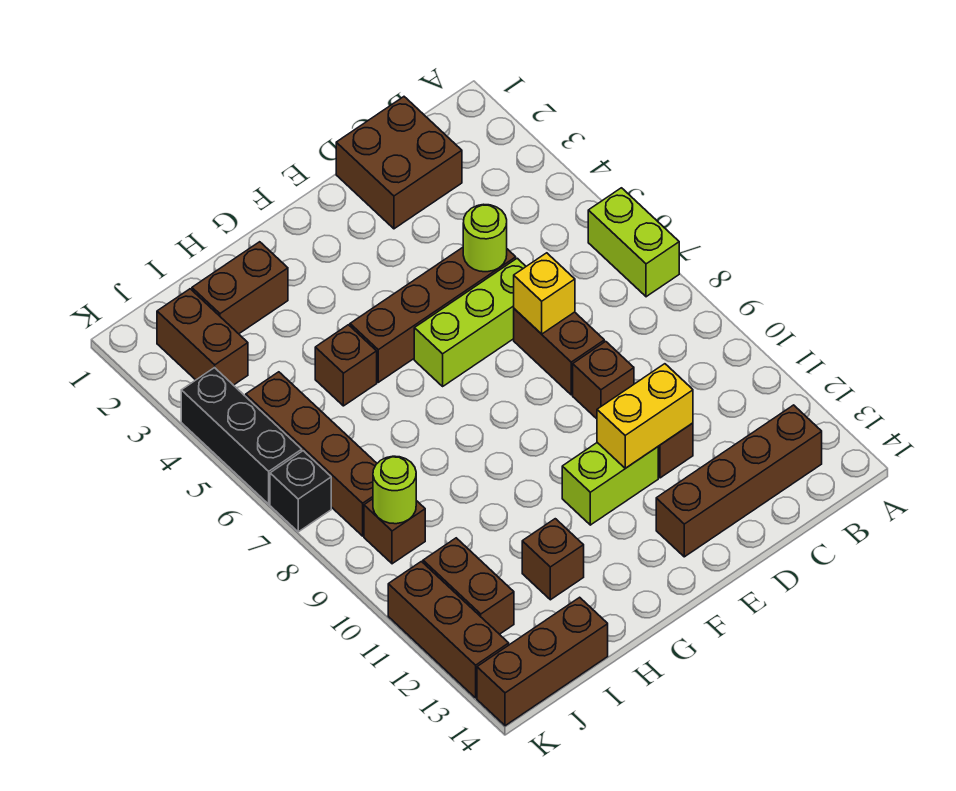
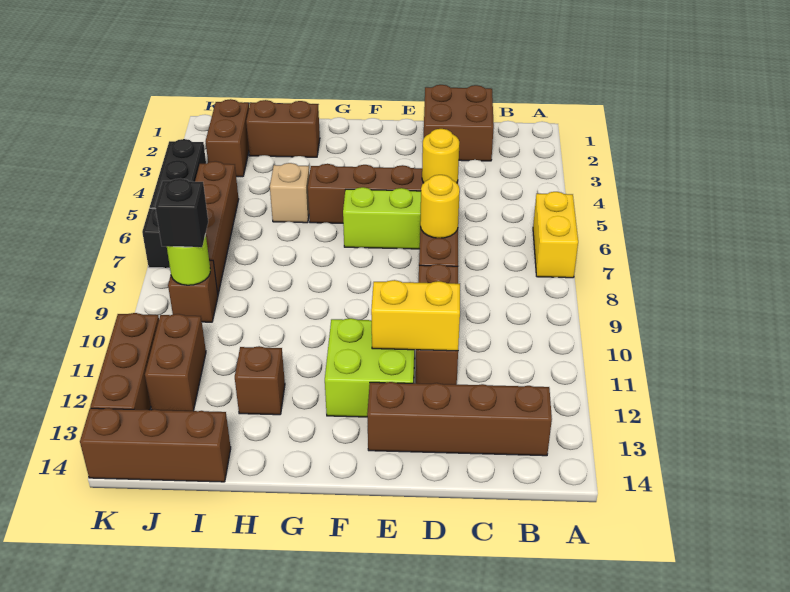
lime 1x2 brick [588,188,679,297] -> yellow 1x2 brick [533,192,578,278]
lime 1x1 round brick [463,204,507,272] -> yellow 1x1 round brick [422,129,459,183]
yellow 1x1 brick [514,253,575,334] -> yellow 1x1 round brick [420,175,460,238]
lime 1x2 brick [562,443,658,525] -> lime 2x2 brick [325,318,415,417]
brown 1x1 brick [315,325,377,406] -> tan 1x1 brick [270,163,309,223]
none -> black 1x1 brick [155,179,208,247]

